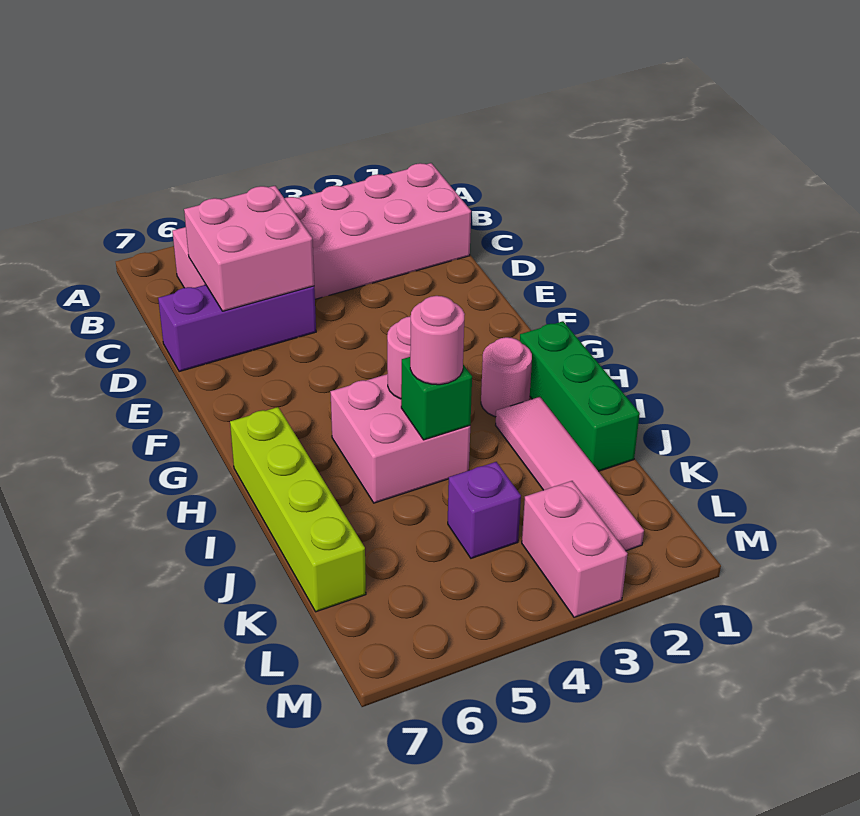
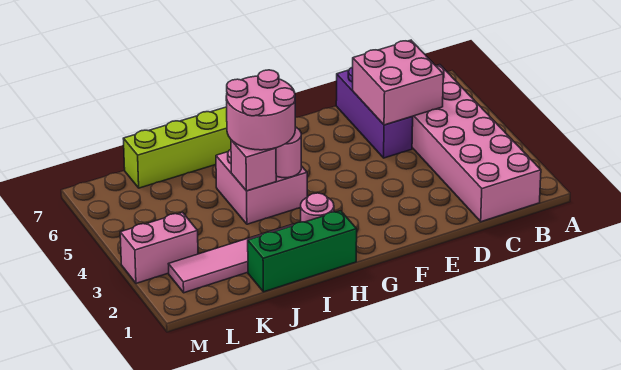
green 1x1 brick [401,357,472,440] -> pink 1x1 brick [231,140,276,191]
pink 1x1 round brick [410,296,465,385] -> pink 2x2 round brick [226,70,295,150]
purple 1x1 brick [448,462,521,558] -> none

